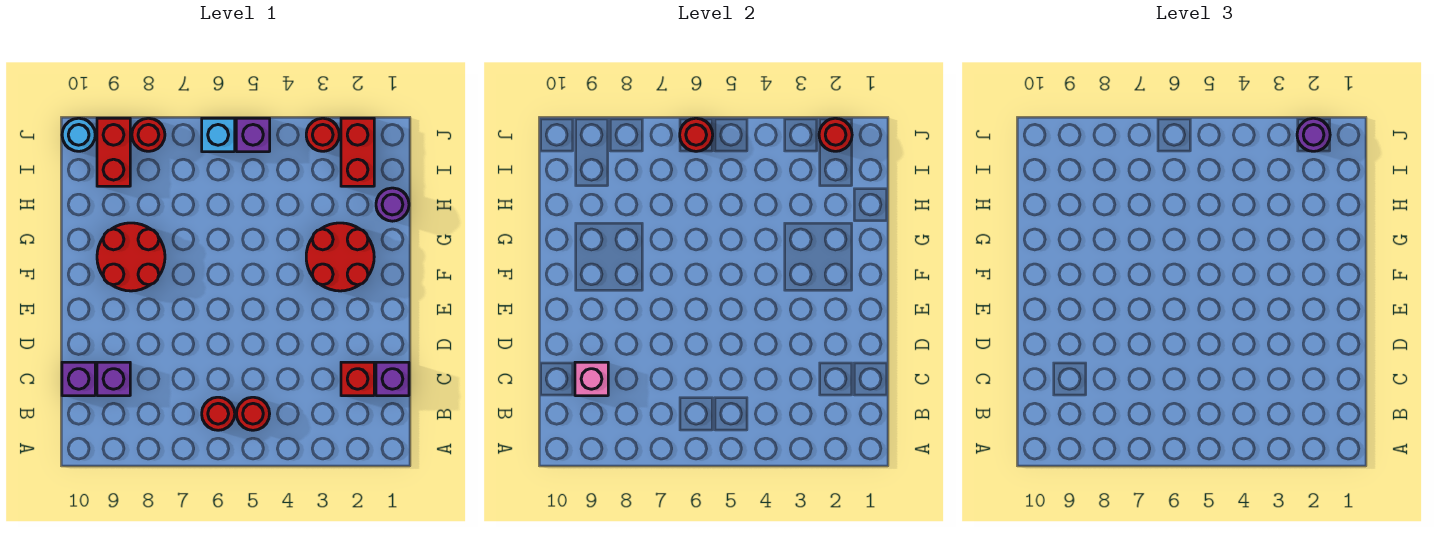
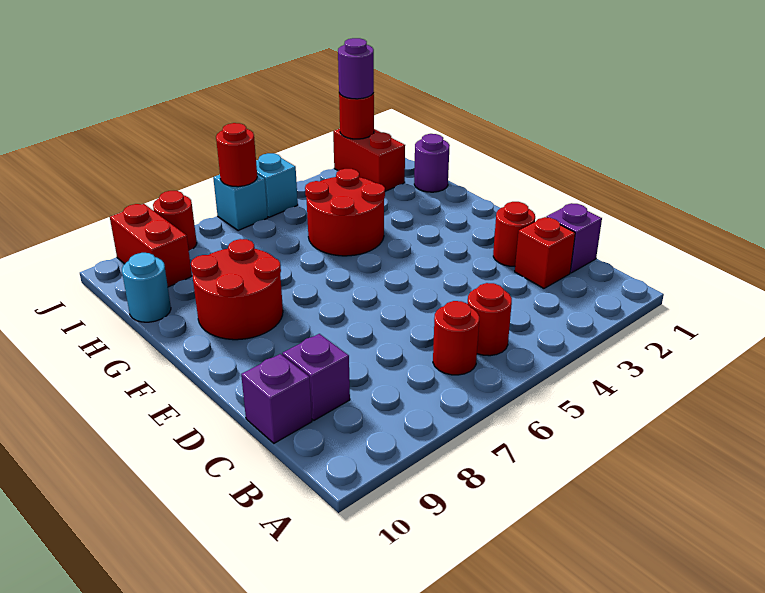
pink 1x1 brick [575,362,608,396] -> none
red 2x2 round brick [306,223,374,291] -> red 2x2 round brick moved to [305,169,385,256]
red 1x1 round brick [306,118,339,151] -> red 1x1 round brick moved to [493,202,535,266]
purple 1x1 brick [236,118,270,152] -> cyan 1x1 brick [256,153,298,217]
cyan 1x1 round brick [62,118,95,151] -> cyan 1x1 round brick moved to [122,253,171,322]

